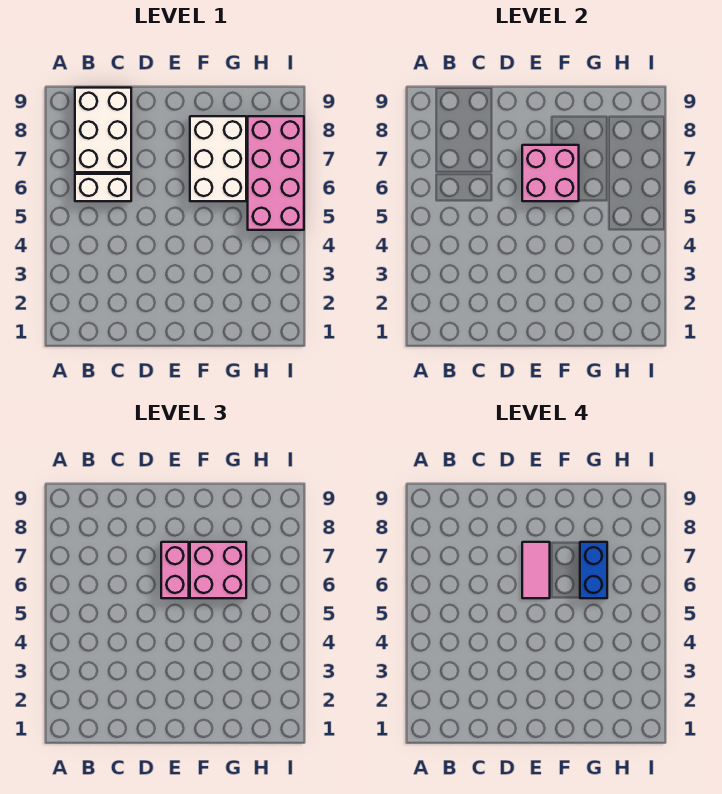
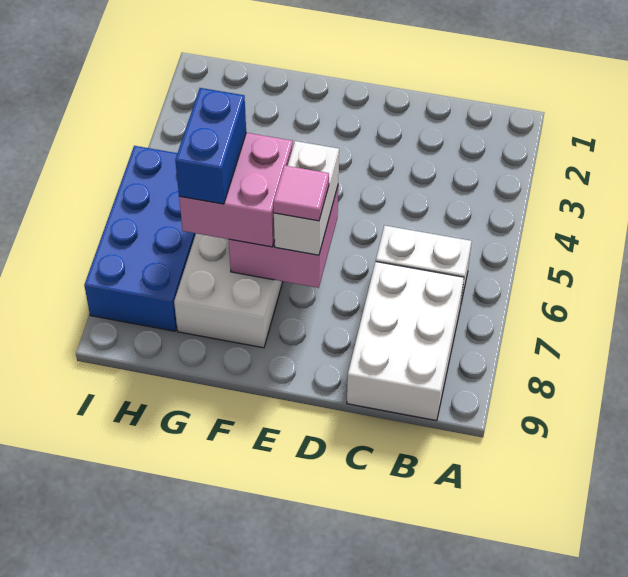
pink 1x2 brick [161,542,189,598] -> white 1x2 brick [274,141,339,255]
pink 1x2 tile [522,542,550,598] -> pink 1x1 tile [273,165,329,221]
pink 2x4 brick [248,116,304,230] -> blue 2x4 brick [84,146,196,331]

